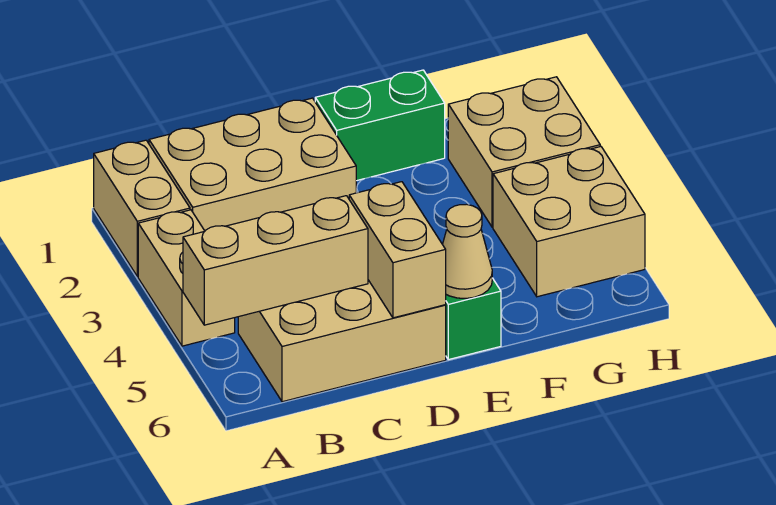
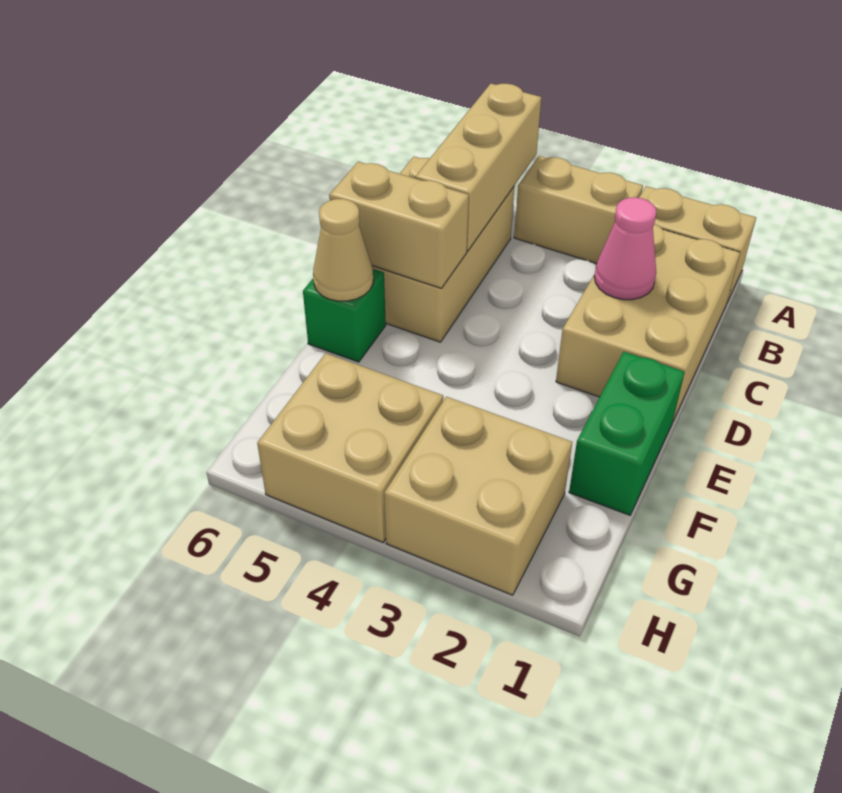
none -> pink 1x1 cone [594,197,656,300]

